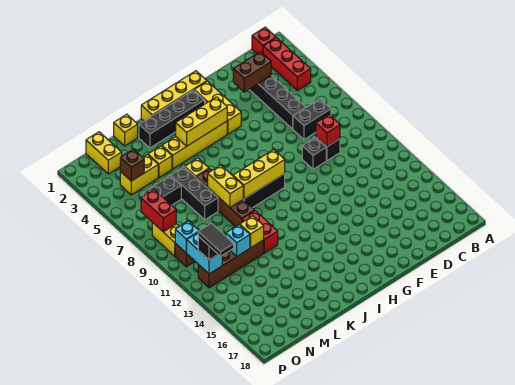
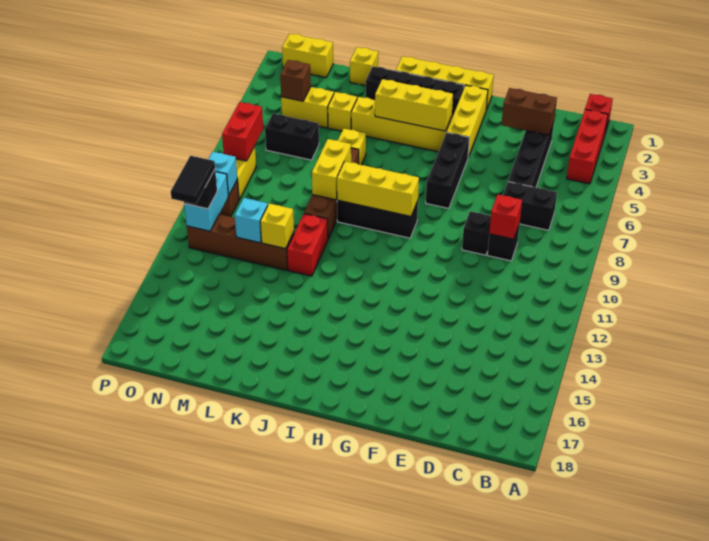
black 1x3 brick [171,167,218,220] -> black 1x3 brick moved to [426,132,469,208]
yellow 1x2 brick [86,132,122,174] -> yellow 1x2 brick turned to [282,34,333,78]

